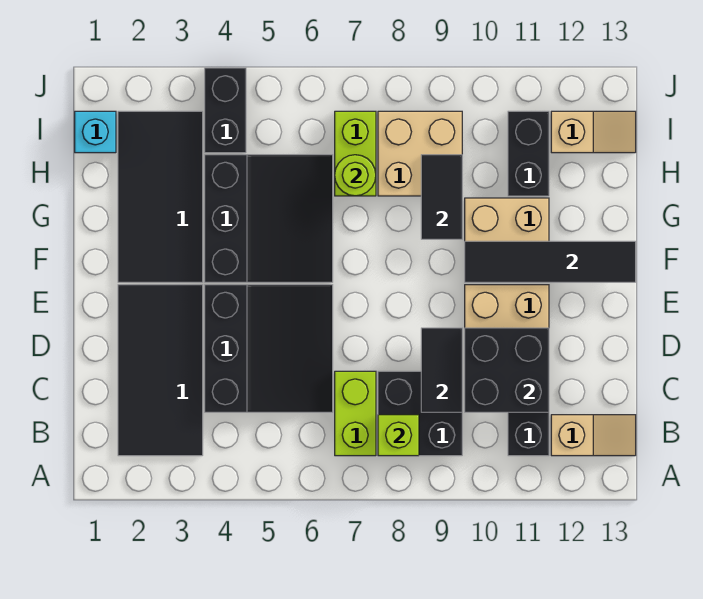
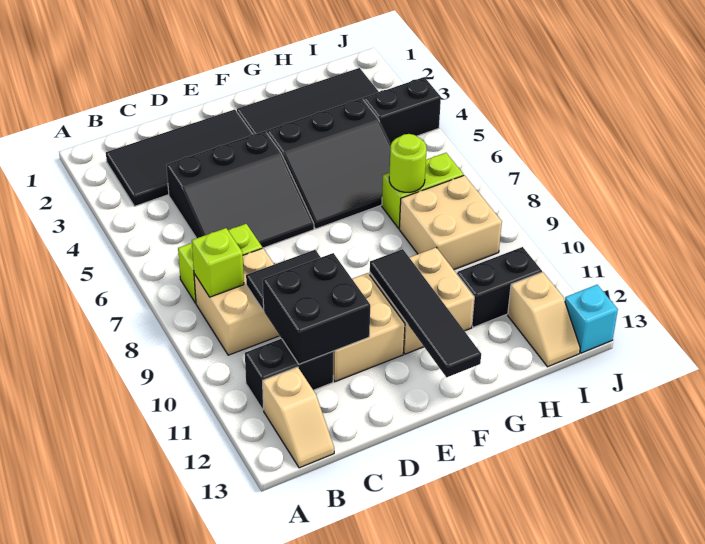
black 2x2 brick [378,371,462,456] -> tan 2x2 brick [194,248,280,355]
black 1x2 tile [421,155,462,239] -> none
cyan 1x1 brick [75,111,116,153] -> cyan 1x1 brick moved to [565,285,618,353]

